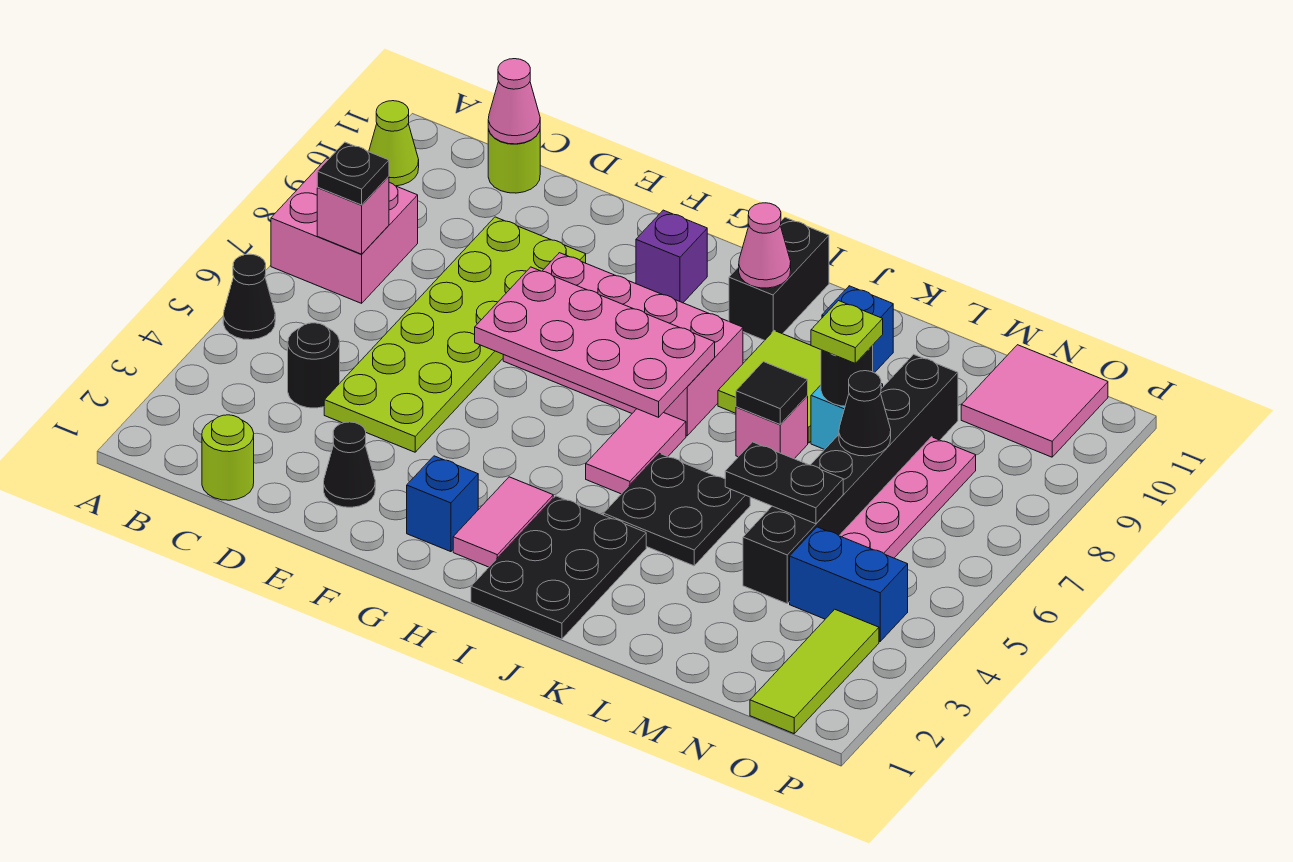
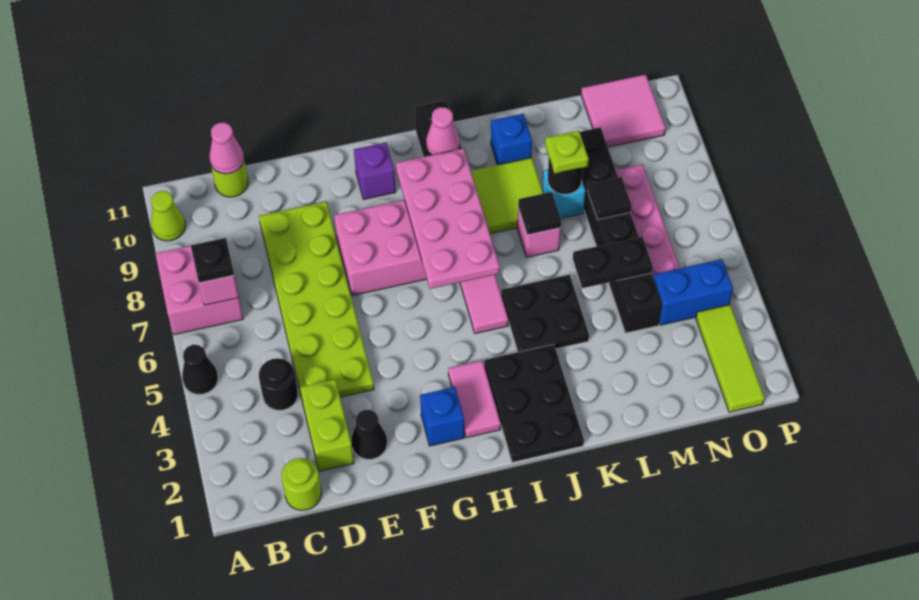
none -> lime 1x2 brick [300,379,354,471]
pink 2x4 plate [475,267,715,417] -> pink 2x4 plate turned to [396,148,500,289]
black 1x1 cone [839,371,891,456] -> black 1x1 tile [588,177,631,220]

